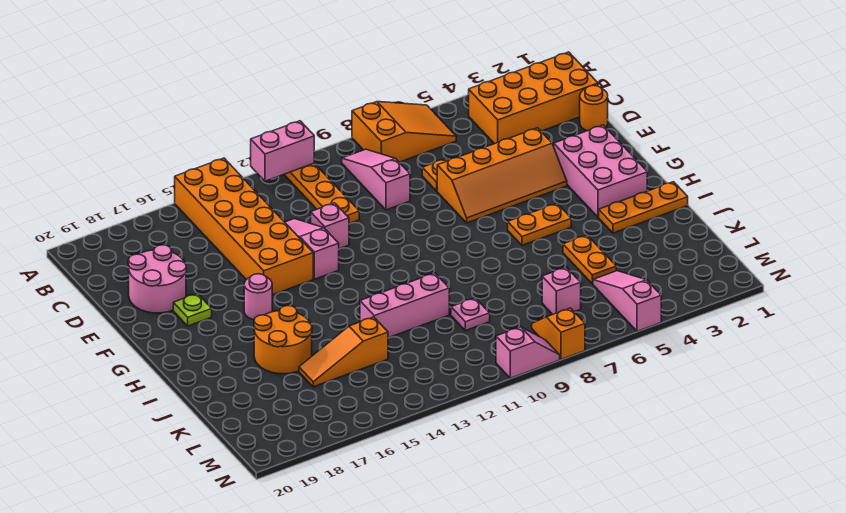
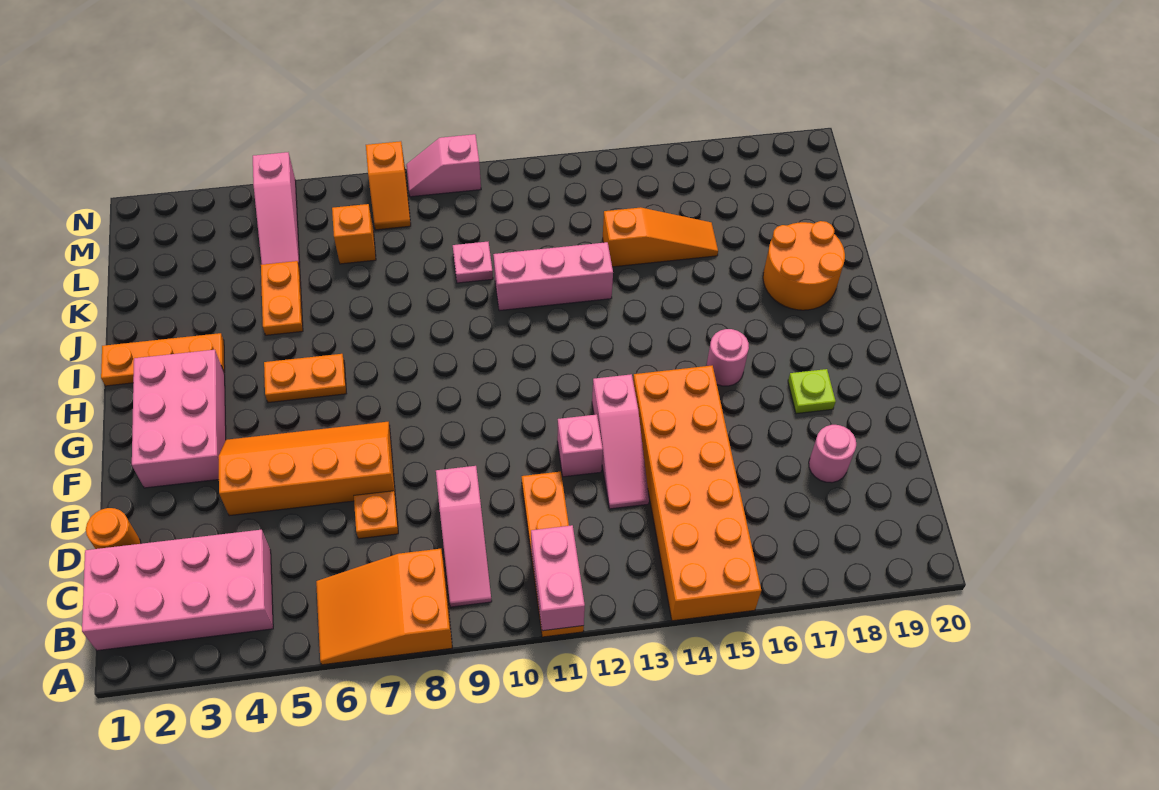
pink 1x2 brick [251,121,314,181] -> pink 1x2 brick turned to [531,525,585,631]
orange 2x4 brick [469,52,598,144] -> pink 2x4 brick [82,530,273,651]
pink 2x2 round brick [128,245,186,313] -> pink 1x1 round brick [809,425,856,483]
orange 2x2 round brick [254,306,312,374] -> orange 2x2 round brick moved to [763,221,845,310]
pink 1x1 brick [542,267,581,314] -> orange 1x1 brick [332,204,376,264]

